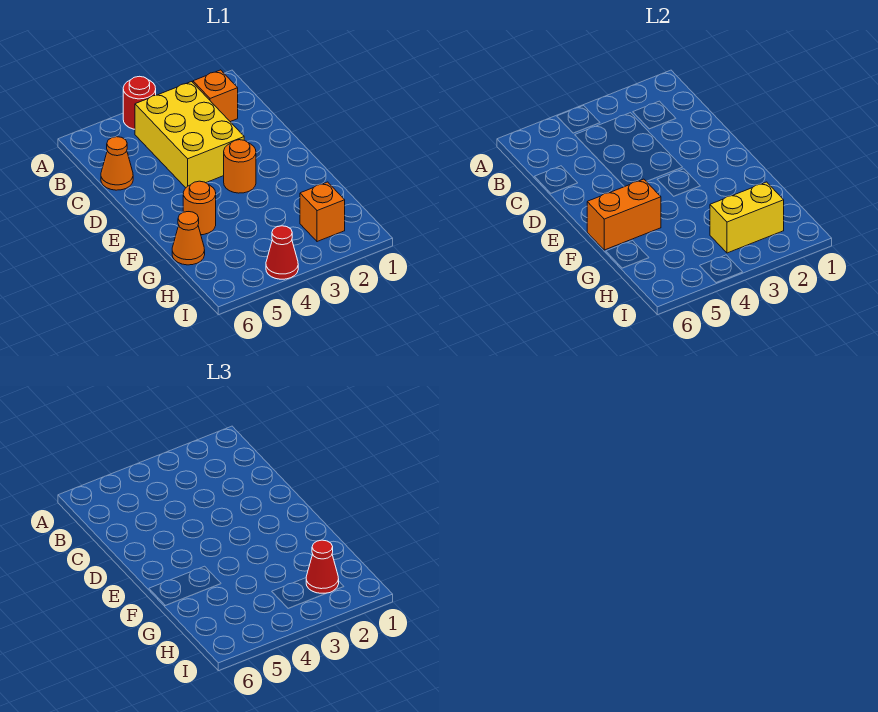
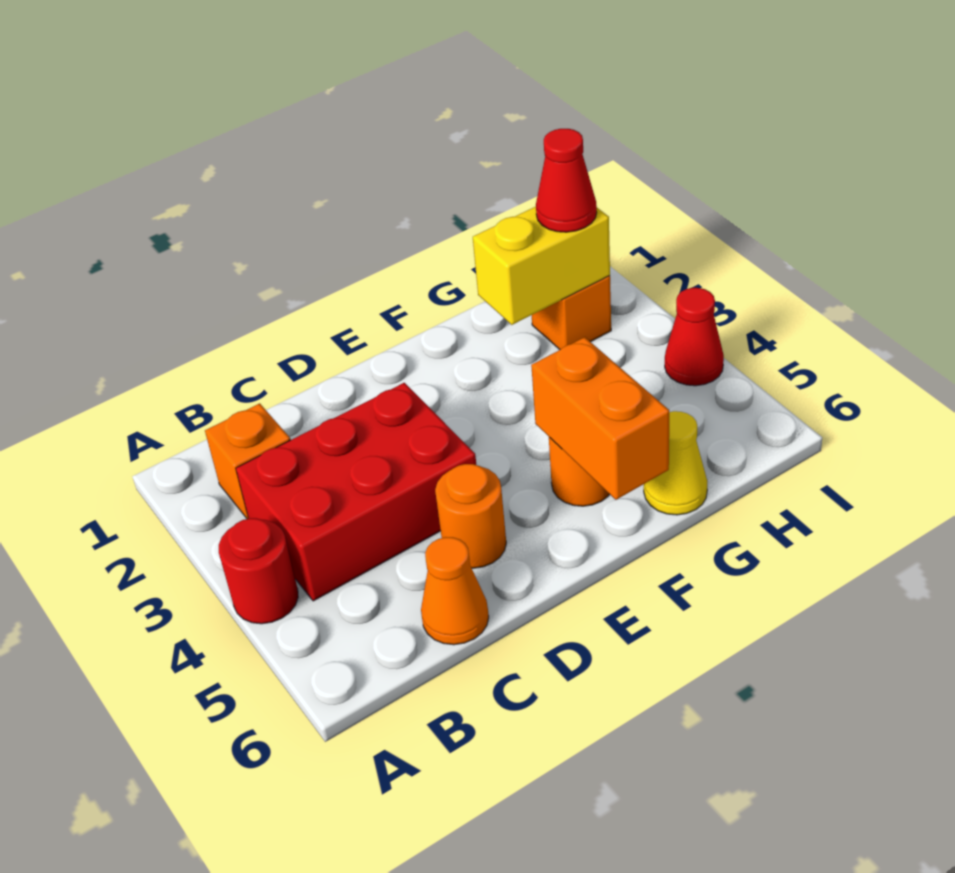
yellow 2x3 brick [135,82,244,188] -> red 2x3 brick [236,383,476,601]
orange 1x1 round brick [224,140,256,193] -> orange 1x1 round brick moved to [435,464,506,568]
orange 1x1 cone [172,212,205,265] -> yellow 1x1 cone [644,411,707,515]
yellow 1x2 brick [710,182,784,253] -> yellow 1x2 brick turned to [473,207,610,325]

